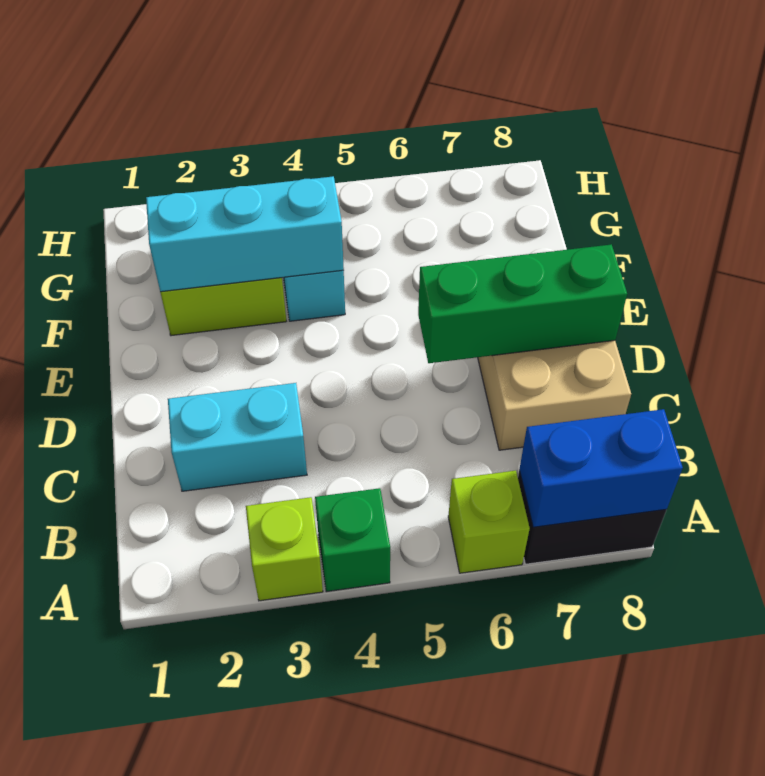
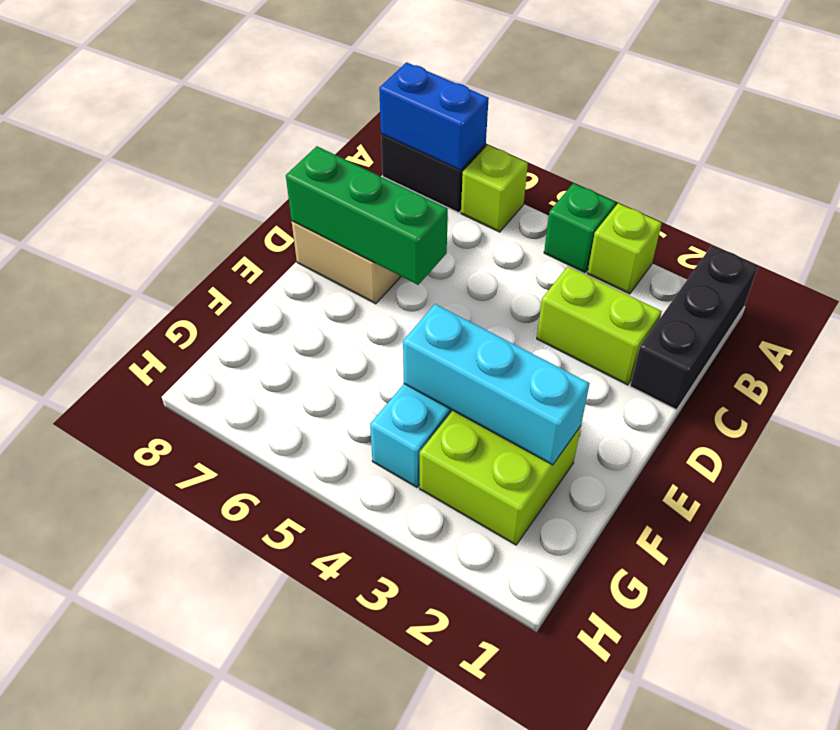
none -> black 1x3 brick [630,245,758,410]
cyan 1x2 brick [168,383,307,491] -> lime 1x2 brick [537,267,662,385]

